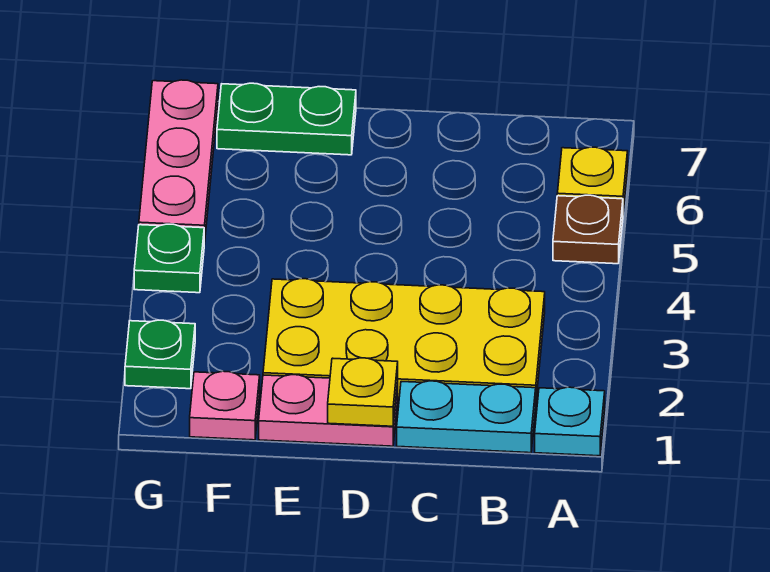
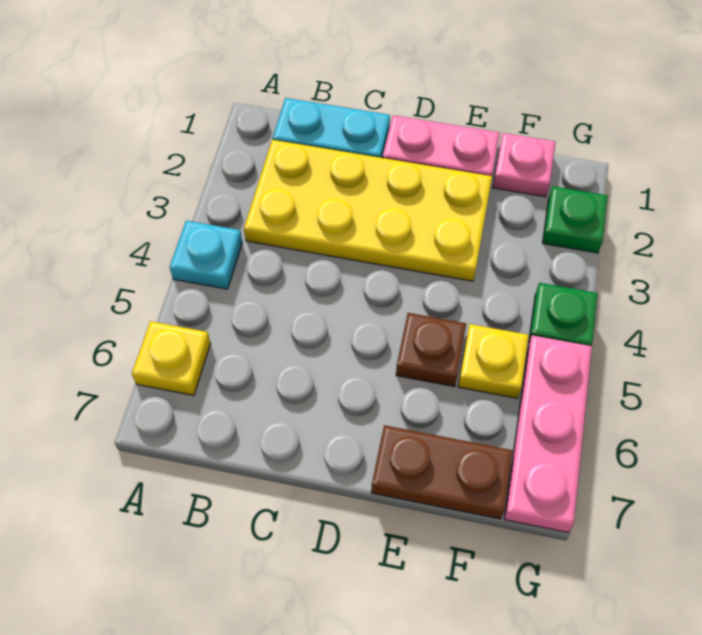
cyan 1x1 plate [535,387,605,456] -> cyan 1x1 plate moved to [170,221,242,289]
brown 1x1 plate [553,195,623,264] -> brown 1x1 plate moved to [396,313,466,387]
yellow 1x1 plate [328,358,398,426] -> yellow 1x1 plate moved to [458,324,529,398]
green 1x2 plate [217,83,356,155] -> brown 1x2 plate [371,425,513,519]

